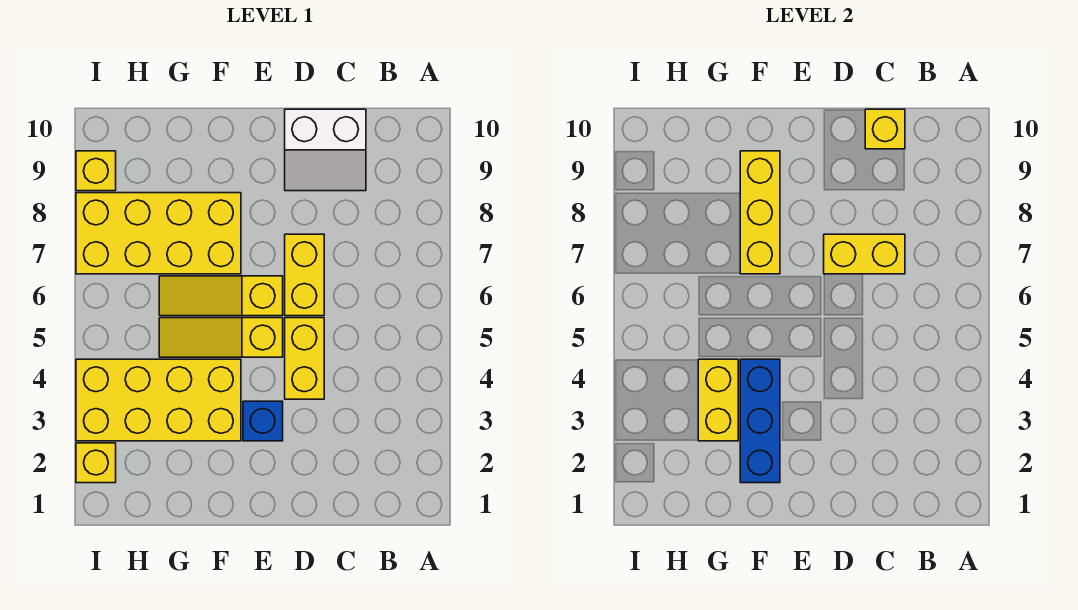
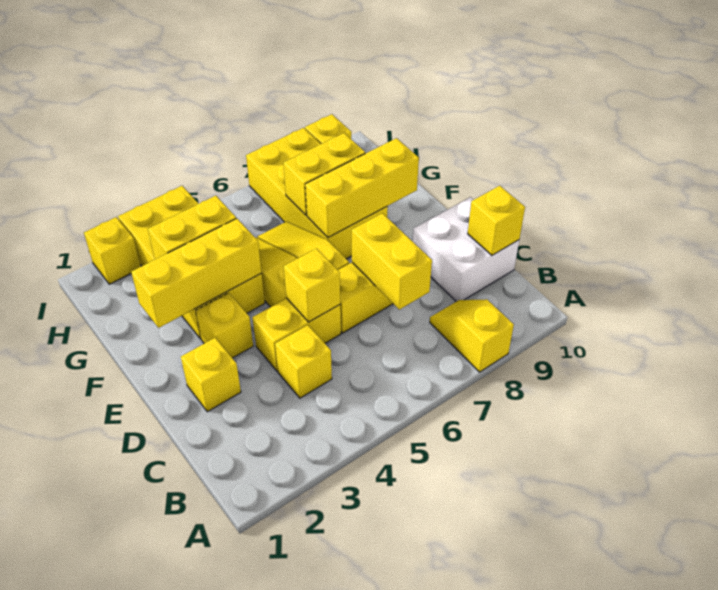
none -> yellow 1x2 slope [430,299,514,372]
none -> yellow 1x1 brick [275,325,332,398]
white 2x2 slope [285,109,366,191] -> white 2x2 brick [413,197,519,301]
none -> yellow 1x1 brick [181,338,241,412]
none -> yellow 1x1 brick [284,249,340,322]
blue 1x1 brick [243,401,283,441] -> yellow 1x1 brick [196,293,253,358]
blue 1x3 brick [740,359,780,483] -> yellow 1x3 brick [131,218,262,328]
none -> yellow 1x2 brick [283,133,365,215]

